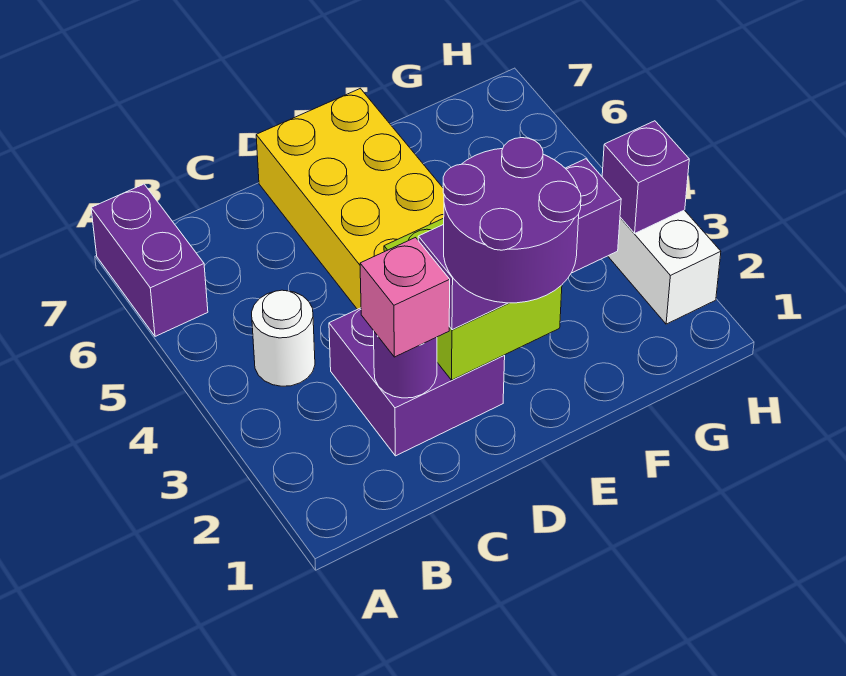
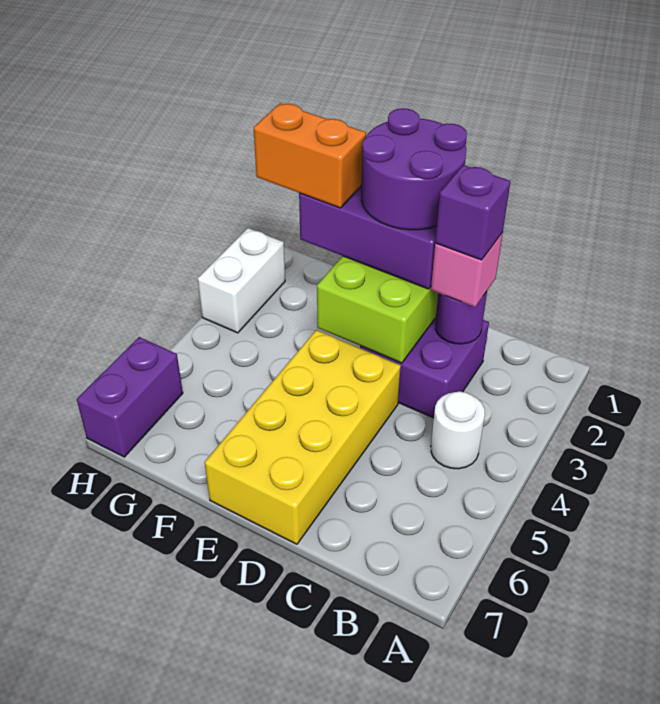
purple 1x2 brick [91,184,208,336] -> purple 1x2 brick moved to [77,337,183,457]
none -> orange 1x2 brick [254,103,366,208]
purple 1x1 brick [602,121,689,234] -> purple 1x1 brick moved to [435,165,510,260]

